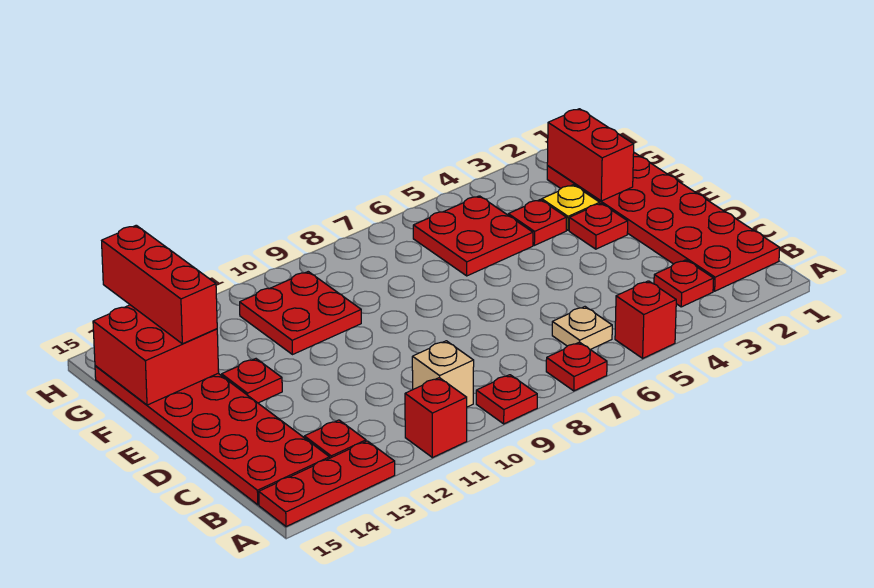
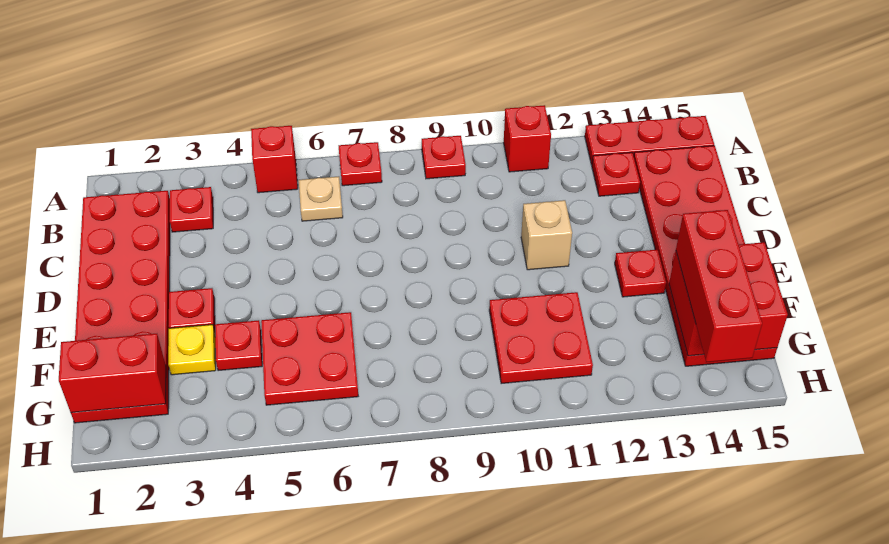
tan 1x1 brick [412,341,474,407] -> tan 1x1 brick moved to [521,200,572,270]
red 1x2 brick [547,109,634,201] -> red 1x2 brick turned to [59,334,166,413]

